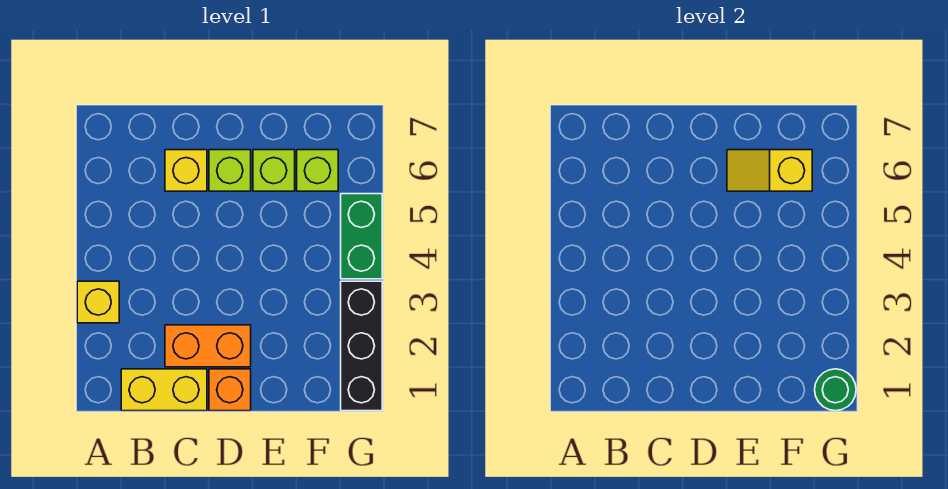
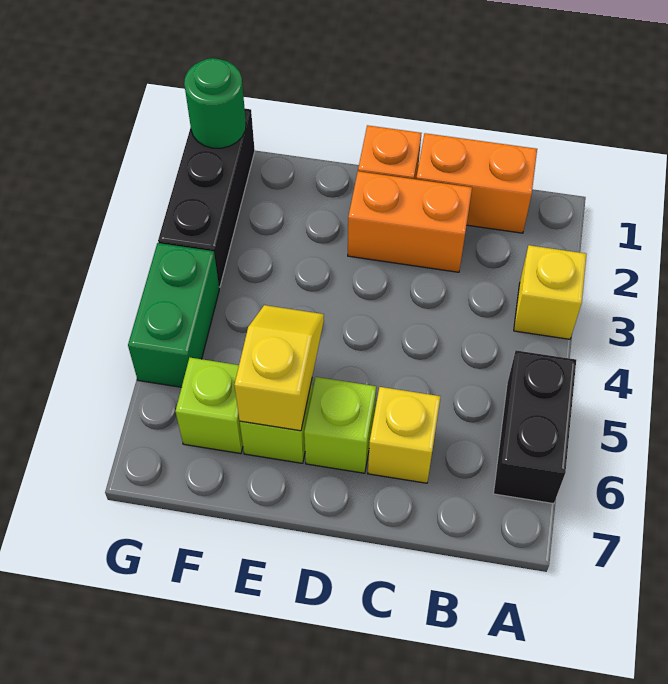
none -> black 1x2 brick [493,350,576,504]
yellow 1x2 brick [121,369,207,411] -> orange 1x2 brick [416,133,537,233]
yellow 1x2 slope [727,150,812,191] -> yellow 1x2 slope turned to [234,305,324,431]

